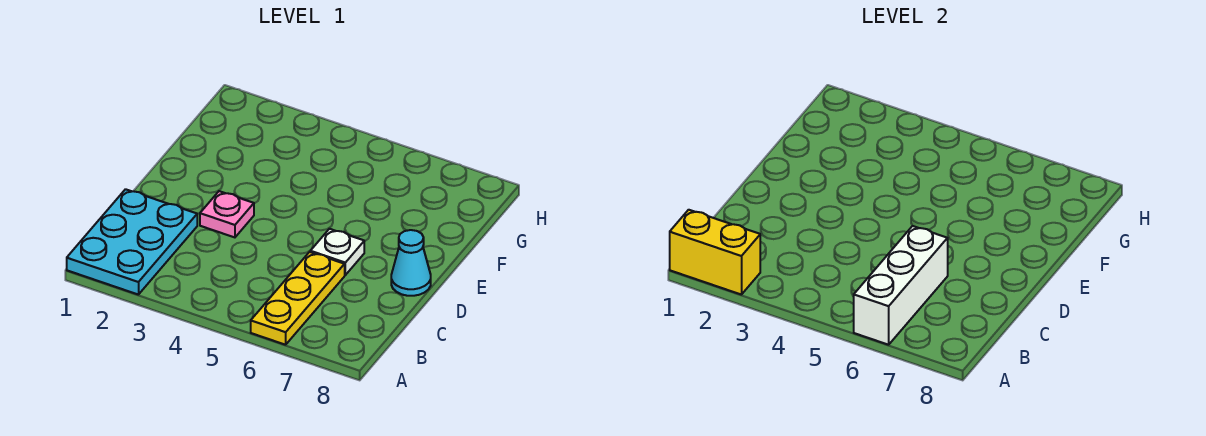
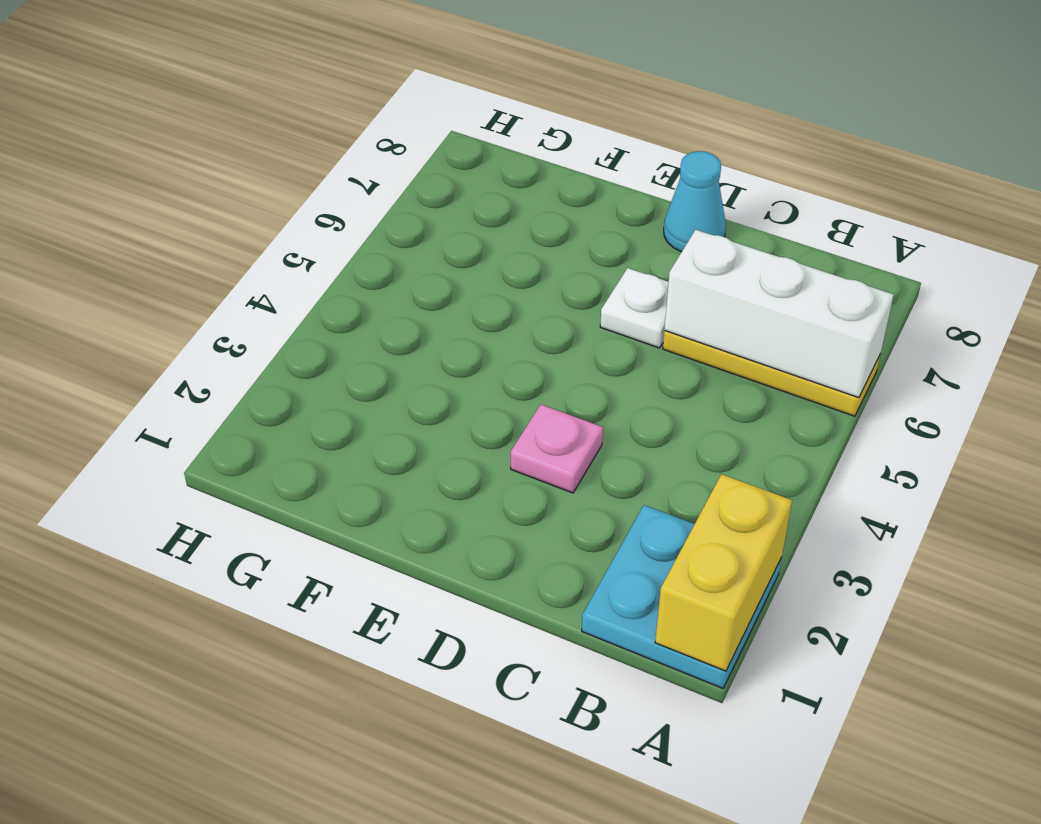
cyan 2x3 plate [67,189,197,295] -> cyan 2x2 plate [582,505,781,688]

